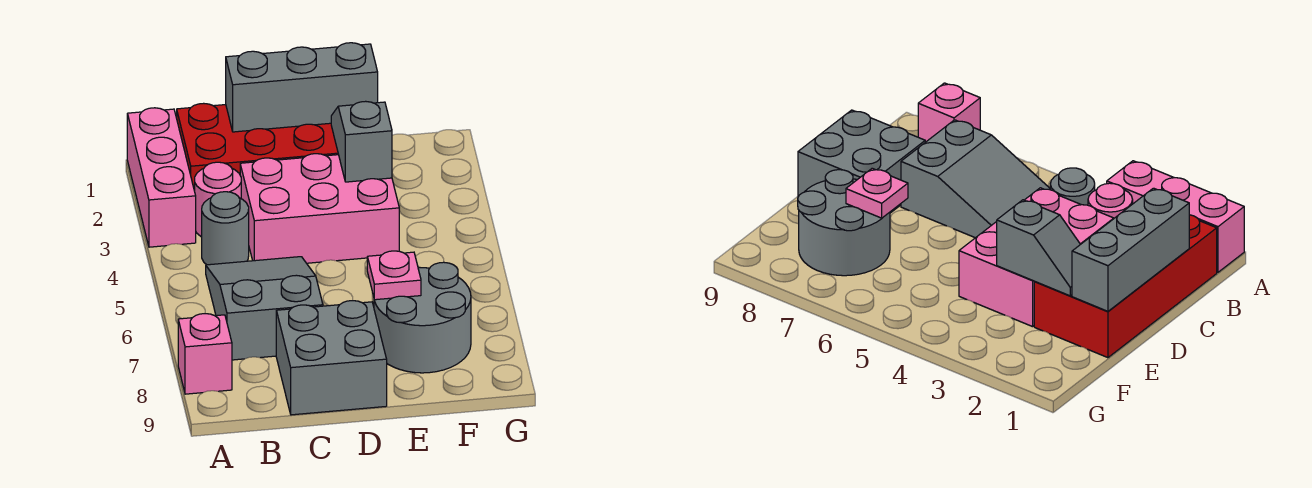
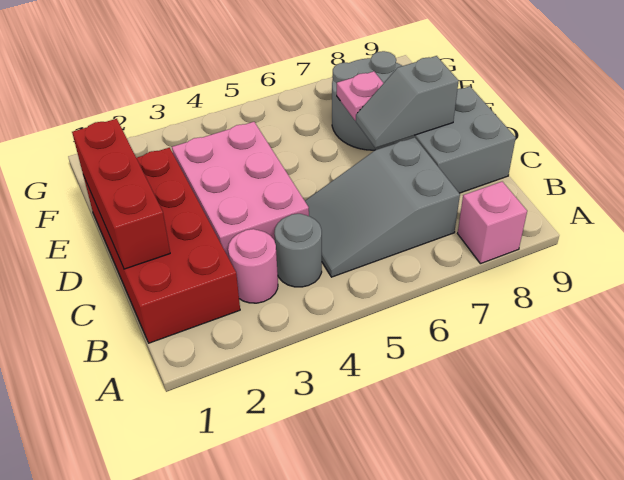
pink 1x3 brick [127,108,196,247] -> none
grey 1x3 brick [226,43,378,132] -> red 1x3 brick [72,119,170,269]
grey 1x2 slope [331,101,392,182] -> grey 1x2 slope moved to [356,56,458,148]

